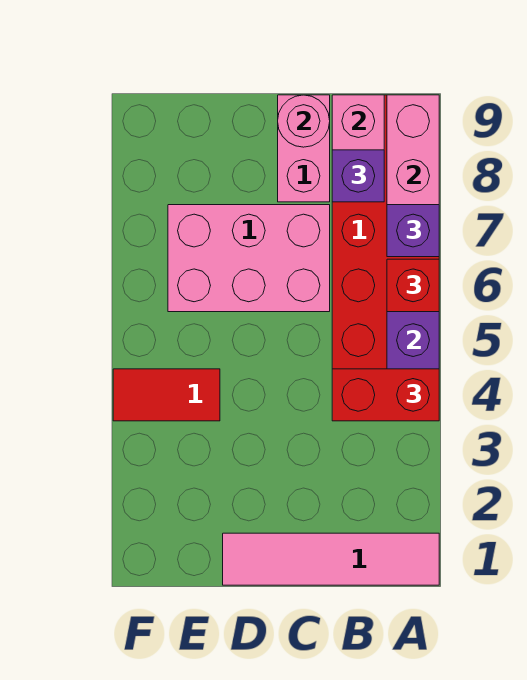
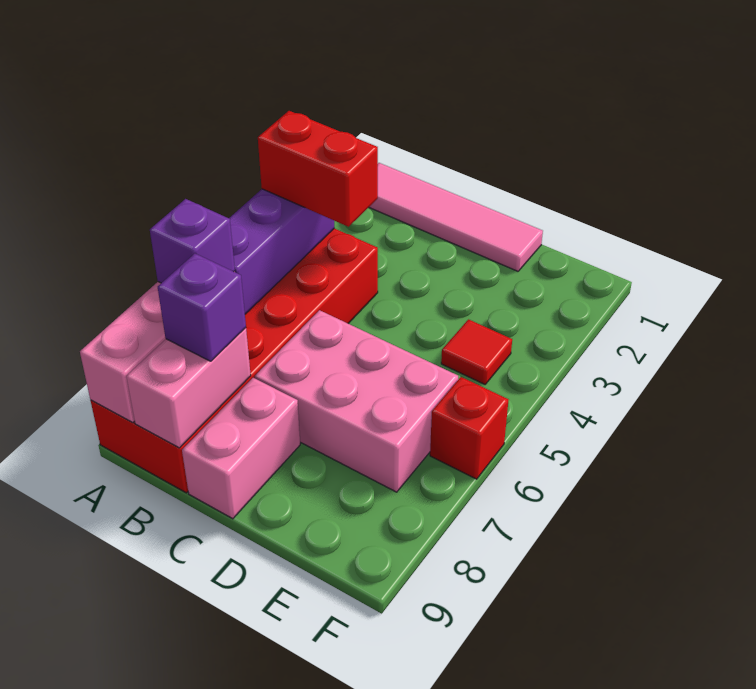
red 1x1 brick [387,259,439,312] -> red 1x1 brick moved to [430,377,508,479]
pink 1x1 round brick [278,95,330,147] -> none
red 1x2 tile [113,369,220,421] -> red 1x1 tile [441,319,512,384]

